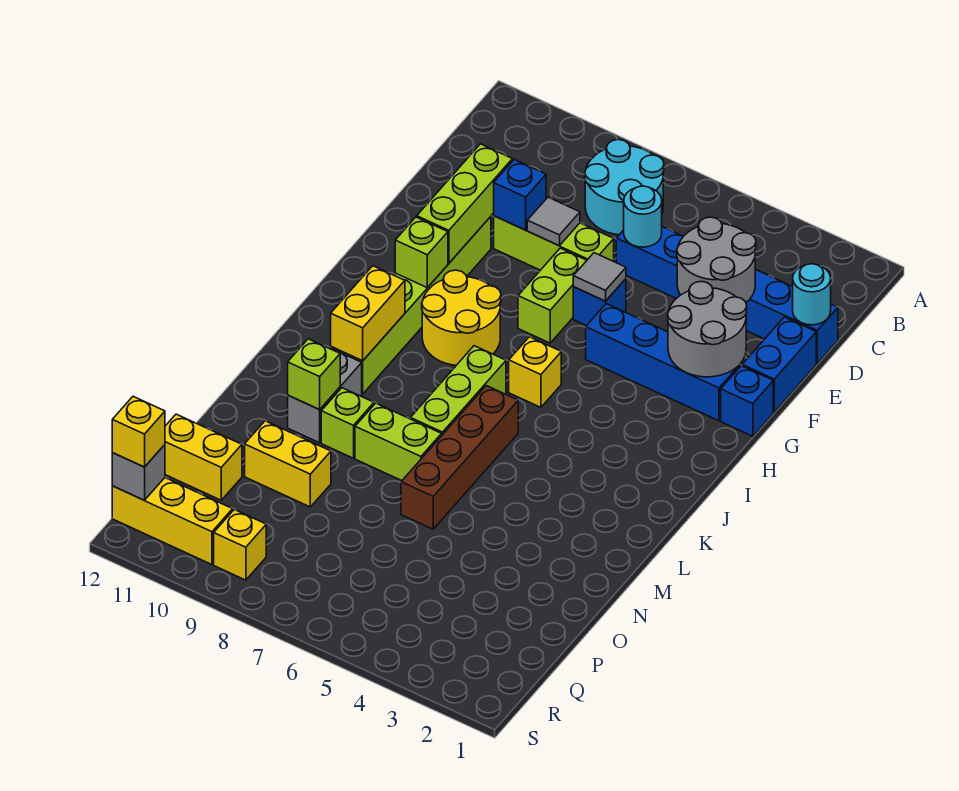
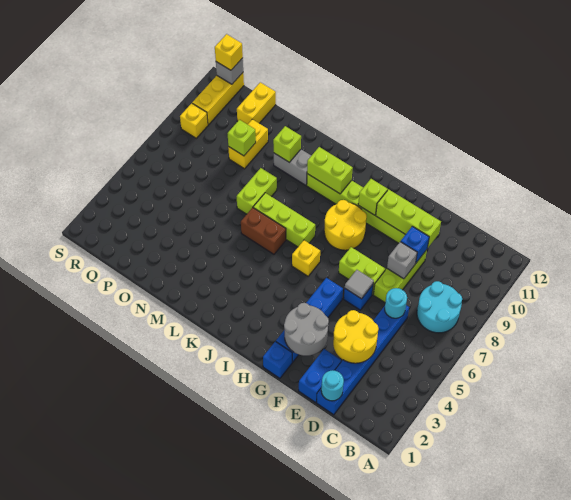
grey 2x2 round brick [677,217,756,303] -> yellow 2x2 round brick [333,310,379,363]
blue 1x2 brick [742,317,816,412] -> blue 1x2 brick turned to [299,349,341,402]
grey 1x1 tile [527,197,580,246] -> grey 1x1 brick [387,242,417,279]
yellow 1x2 brick [331,266,405,361] -> lime 1x2 brick [307,147,353,194]
brown 1x4 brick [401,386,518,529] -> brown 1x2 brick [241,208,286,254]
lime 1x1 brick [321,388,374,458] -> lime 1x1 brick moved to [228,120,256,156]

